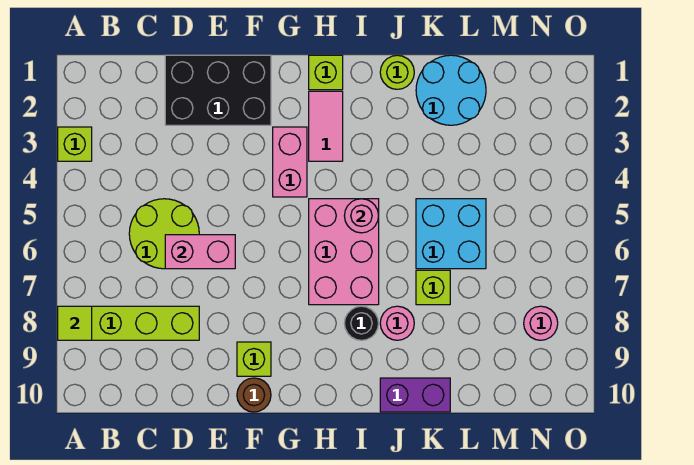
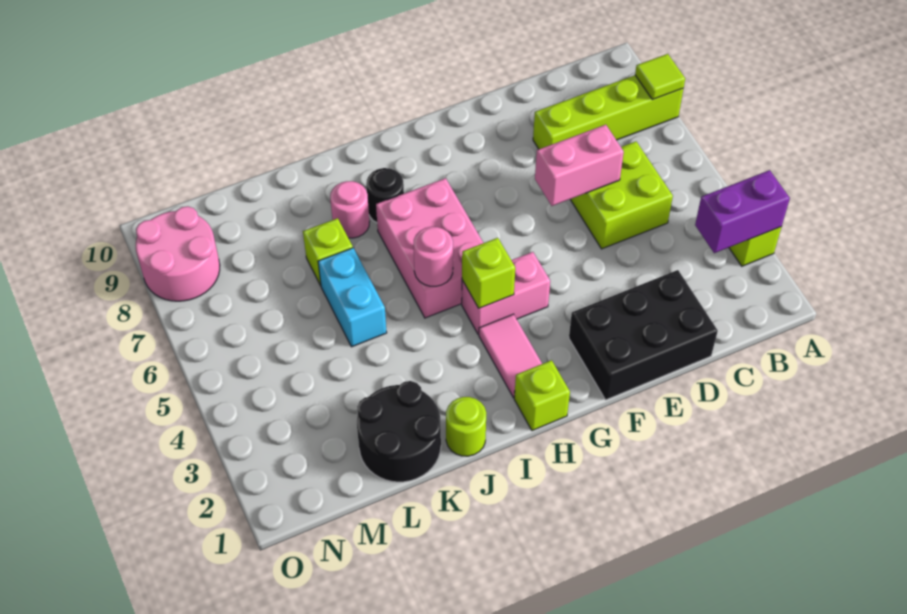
lime 2x2 round brick [129,199,199,269] -> lime 2x2 brick [570,141,673,249]
lime 1x1 brick [237,342,271,376] -> lime 1x1 brick moved to [462,238,515,308]
brown 1x1 round brick [237,378,271,412] -> none
pink 1x2 brick [273,127,307,197] -> pink 1x2 brick turned to [462,252,550,334]
purple 1x2 brick [380,378,450,412] -> purple 1x2 brick moved to [695,170,790,253]
cyan 2x2 round brick [416,55,486,125] -> black 2x2 round brick [357,381,441,482]
cyan 2x2 brick [416,199,486,269] -> cyan 1x2 brick [318,248,387,347]
pink 1x1 round brick [524,306,558,340] -> pink 2x2 round brick [136,206,220,301]

